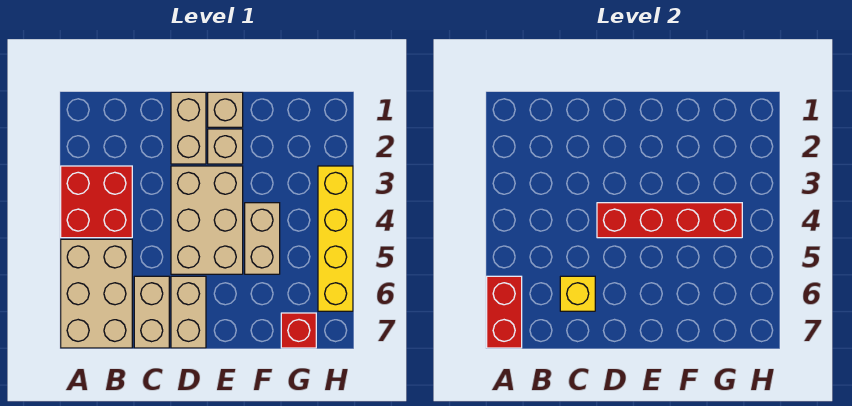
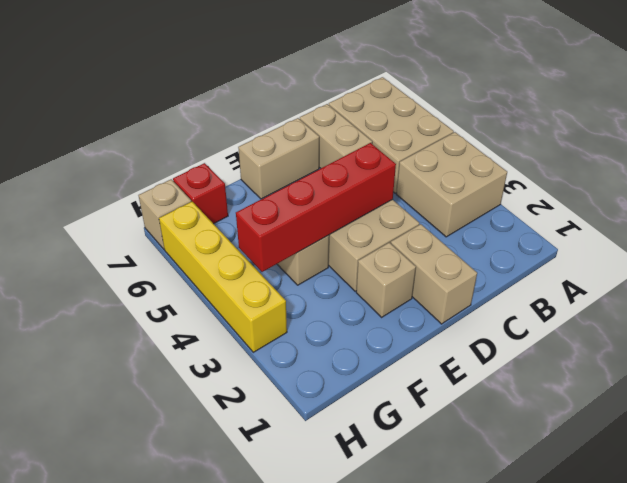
red 2x2 brick [61,166,132,238] -> tan 2x2 brick [397,132,507,237]
red 1x2 brick [487,276,522,348] -> none
yellow 1x1 brick [560,276,595,311] -> none
tan 1x2 brick [171,276,206,348] -> tan 1x2 brick turned to [238,118,319,199]
tan 1x1 brick [208,92,243,127] -> tan 1x1 brick moved to [139,179,191,249]

